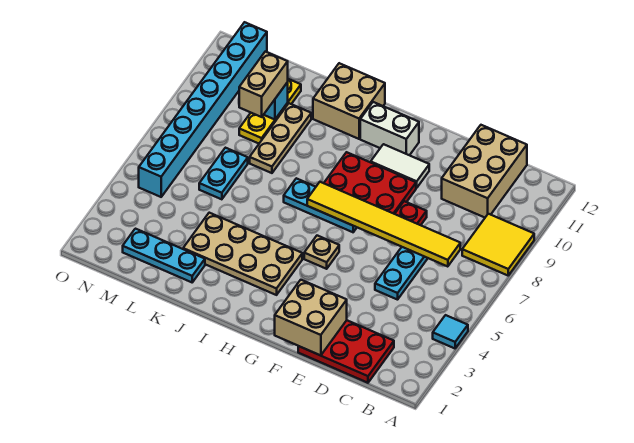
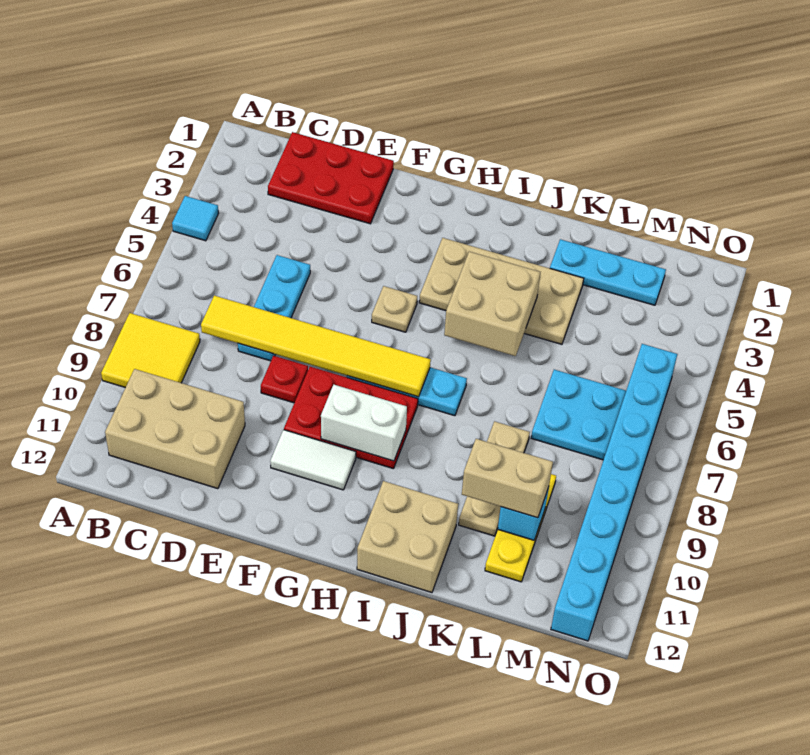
tan 2x3 brick [442,125,527,218] -> tan 2x3 brick turned to [105,369,245,489]
tan 2x2 brick [275,280,347,356] -> tan 2x2 brick moved to [444,252,540,356]
white 1x2 brick [360,102,419,155] -> white 1x2 brick moved to [321,385,407,461]
cyan 1x2 plate [199,148,248,199] -> cyan 2x2 plate [531,370,626,460]
tan 1x2 brick [239,52,288,117] -> tan 1x2 brick turned to [462,439,553,518]

